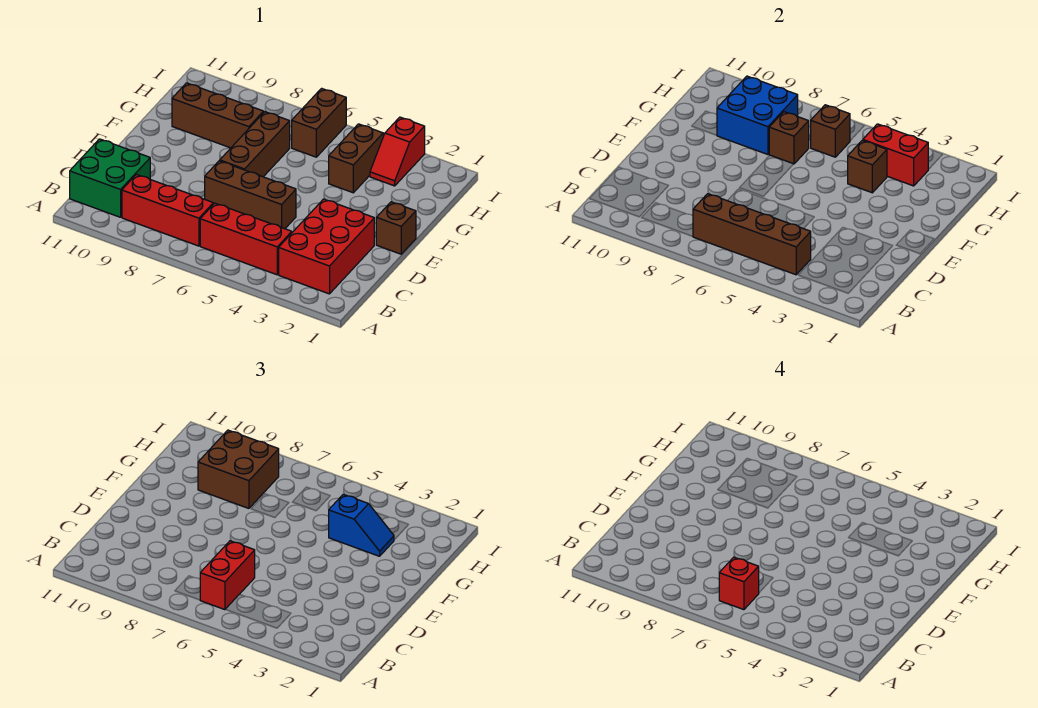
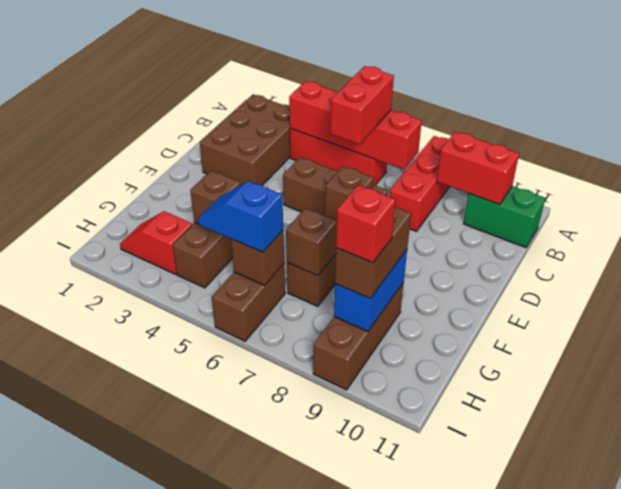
red 2x3 brick [279,199,374,294] -> brown 2x3 brick [200,94,290,186]
brown 1x4 brick [693,194,811,275] -> red 1x4 brick [289,81,422,170]
red 1x1 brick [719,557,759,610] -> red 1x1 brick moved to [336,185,396,263]
red 1x3 brick [122,175,213,246] -> red 1x3 brick turned to [390,136,450,231]
green 2x2 brick [70,139,150,217] -> green 1x2 brick [464,186,545,248]
brown 1x1 brick [376,202,416,254] -> brown 1x1 brick moved to [325,166,374,220]
blue 1x2 slope [329,494,394,556] -> blue 1x2 slope moved to [198,181,283,253]
brown 1x3 brick [172,83,264,148] -> brown 1x3 brick turned to [313,282,404,390]
blue 2x2 brick [717,76,798,154] -> blue 1x2 brick [334,250,407,332]
brown 2x2 brick [198,430,279,508] -> brown 1x2 brick [335,207,411,299]
red 1x2 slope [370,117,425,186] -> red 1x2 slope turned to [120,211,192,274]
red 1x2 brick [863,124,928,186] -> red 1x2 brick moved to [437,132,519,205]

